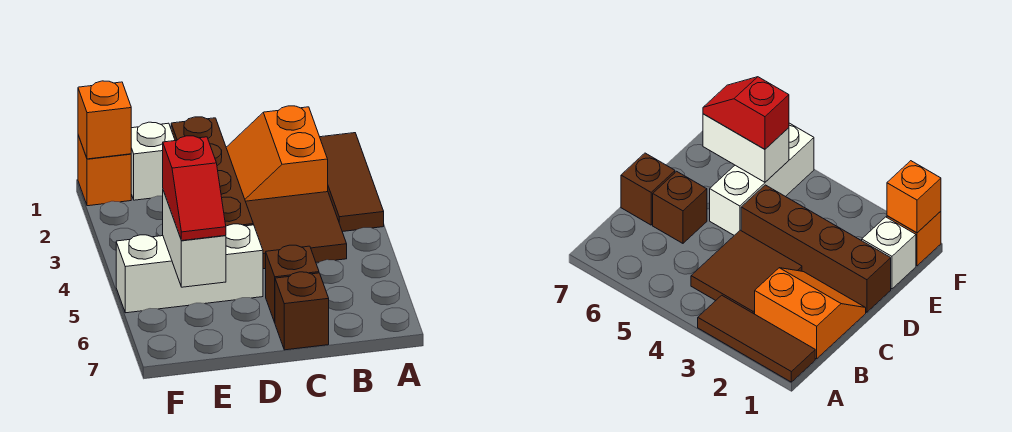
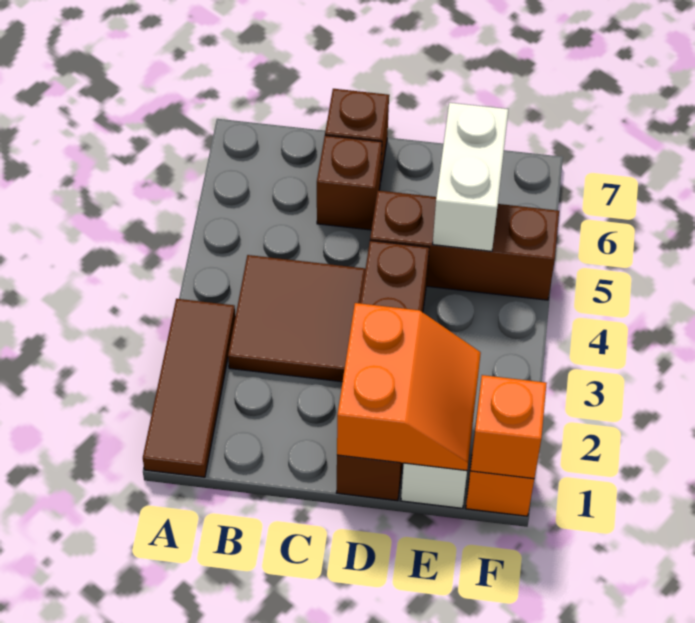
orange 2x2 slope [226,106,328,201] -> orange 2x2 slope moved to [337,303,481,471]
white 1x3 brick [116,224,263,313] -> brown 1x3 brick [370,191,559,300]
red 1x2 slope [163,136,226,241] -> none

